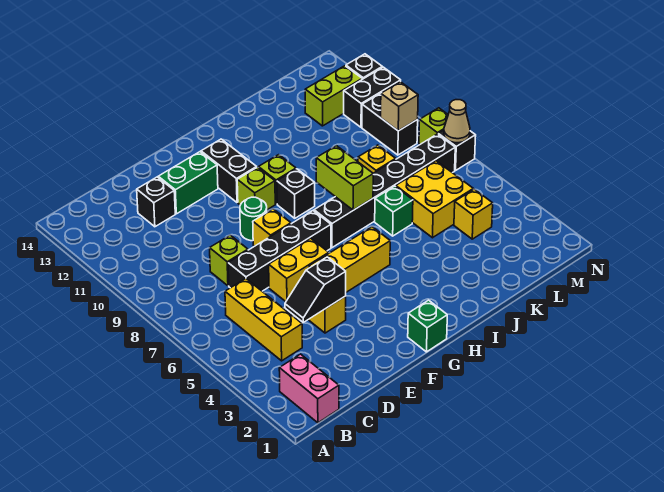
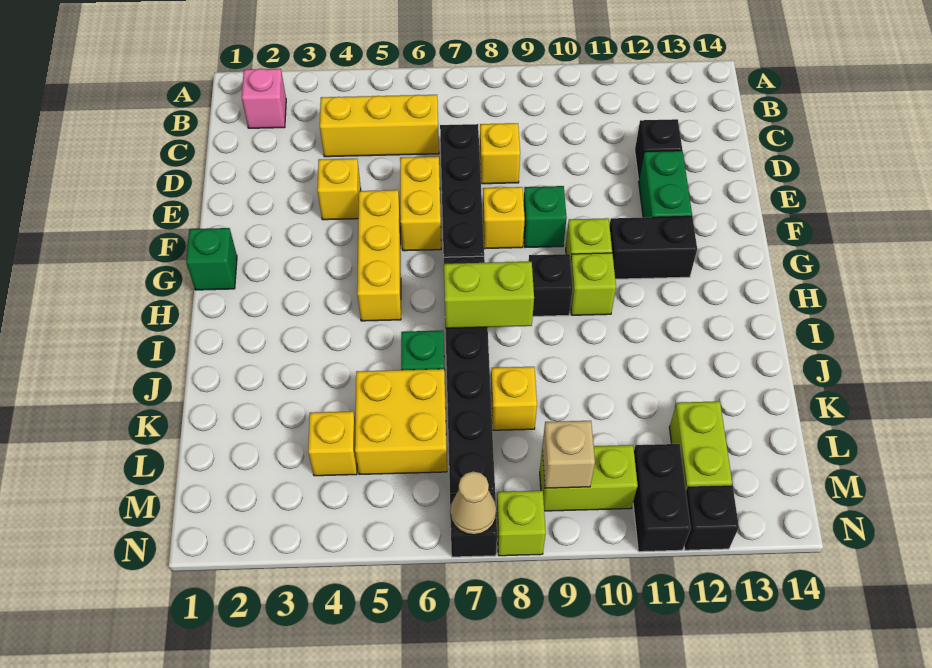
pink 1x2 brick [279,354,339,423] -> pink 1x1 brick [242,69,286,128]
black 1x2 slope [285,257,346,322] -> none
lime 1x1 brick [210,235,248,286] -> yellow 1x1 brick [480,123,520,184]
green 1x1 round brick [240,197,267,241] -> green 1x1 brick [524,186,567,247]
black 1x2 brick [362,93,418,155] -> lime 1x2 brick [540,445,638,511]

